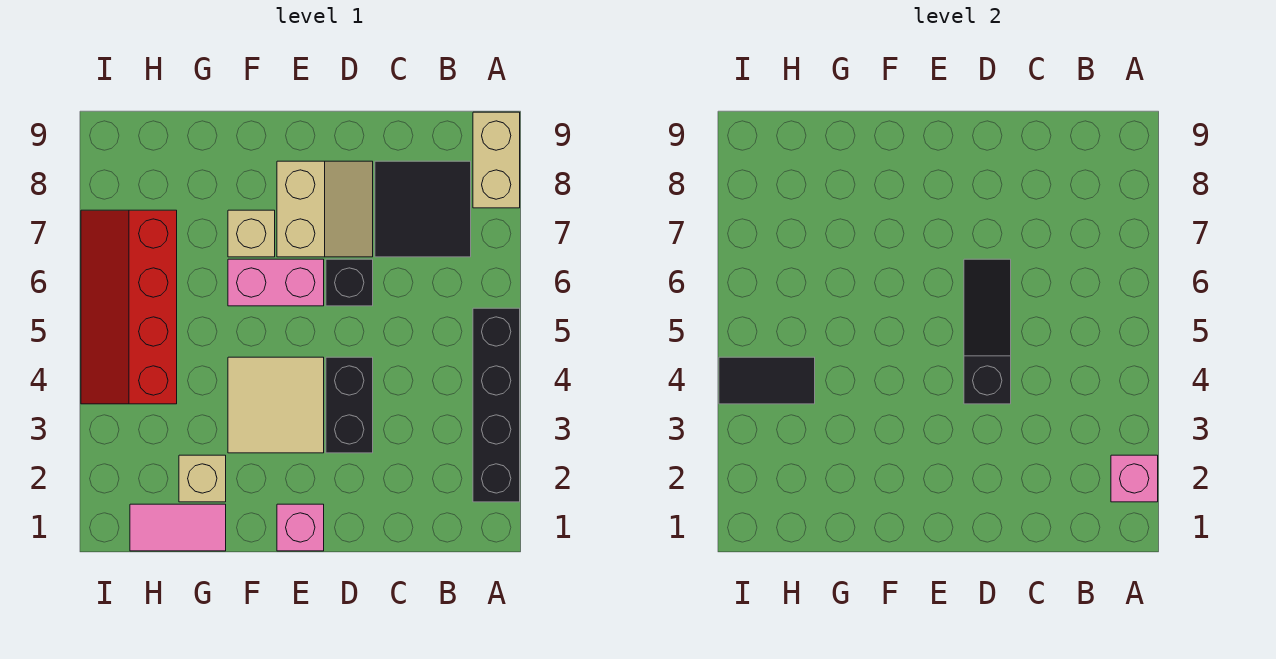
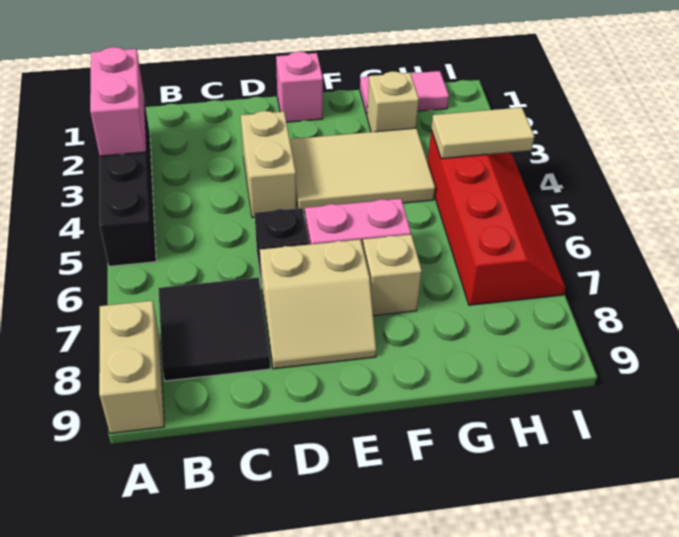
pink 1x1 brick [1111,455,1158,502] -> pink 1x2 brick [90,47,146,156]
black 1x2 brick [326,357,373,453] -> tan 1x2 brick [241,111,296,217]
black 1x3 slope [964,259,1011,404] -> none
tan 2x2 slope [277,161,373,257] -> tan 2x2 slope turned to [260,239,376,369]
tan 2x2 tile [228,357,324,453] -> tan 2x3 tile [290,128,435,213]
black 1x2 tile [719,357,815,404] -> tan 1x2 tile [431,107,535,159]

